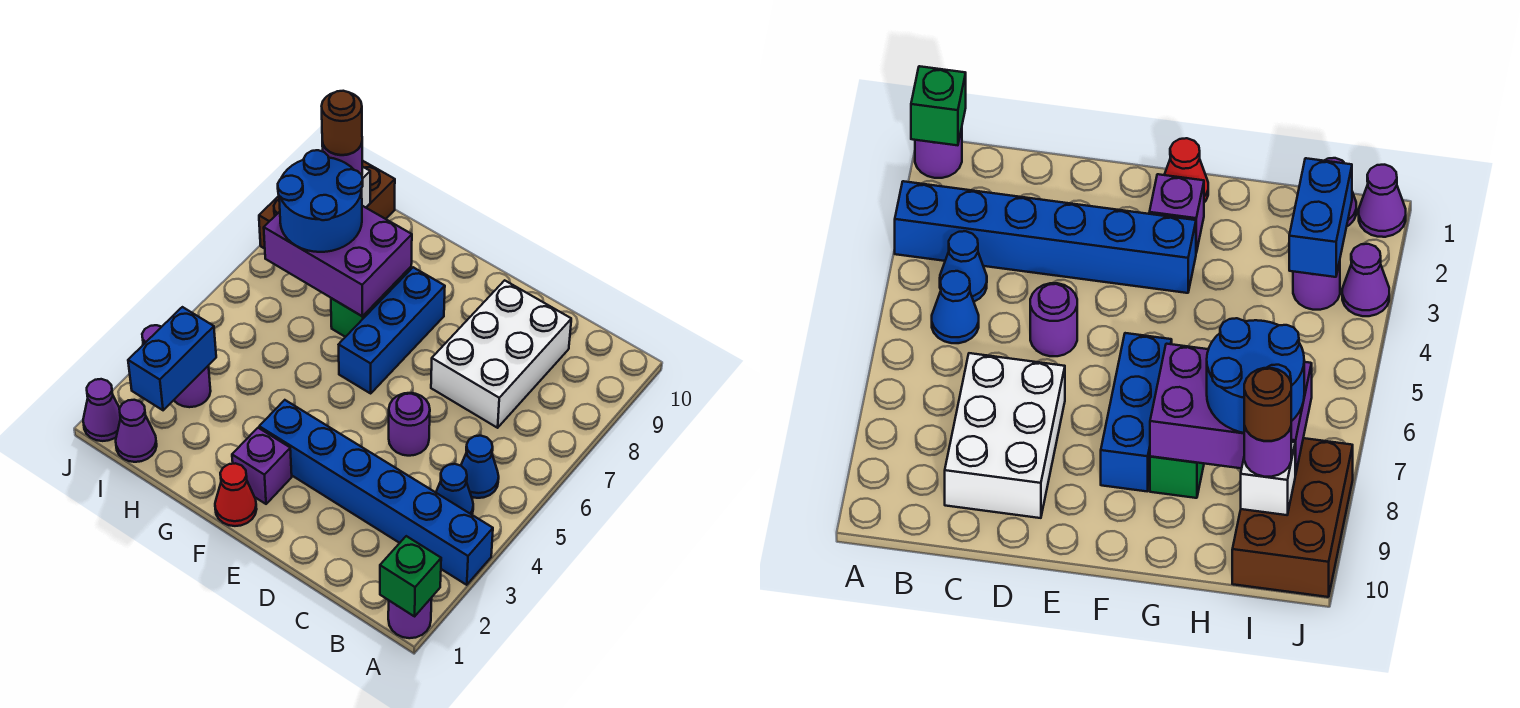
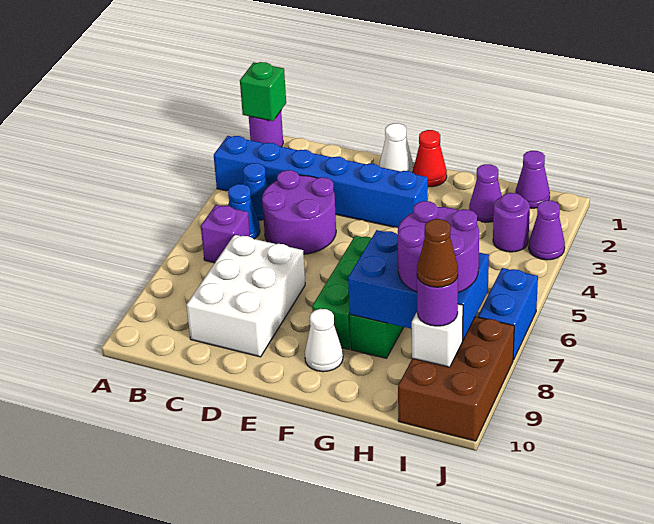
purple 1x1 round brick [389,393,430,456] -> purple 2x2 round brick [262,170,336,254]
none -> white 1x1 cone [380,123,413,172]
purple 1x1 brick [232,428,292,504] -> purple 1x1 brick moved to [201,205,250,263]
blue 1x3 brick [339,267,445,393] -> green 1x3 brick [312,236,371,349]
none -> white 1x1 cone [305,309,343,372]
purple 2x3 brick [264,206,412,316] -> blue 2x3 brick [348,230,489,340]
blue 2x2 round brick [278,150,363,252] -> purple 2x2 round brick [398,201,479,293]
blue 1x2 brick [128,307,216,410] -> blue 1x2 brick moved to [478,268,538,360]
brown 1x1 round brick [322,91,362,155] -> brown 1x1 cone [417,219,458,287]
purple 1x1 cone [83,379,120,441] -> purple 1x1 cone moved to [469,164,502,222]

